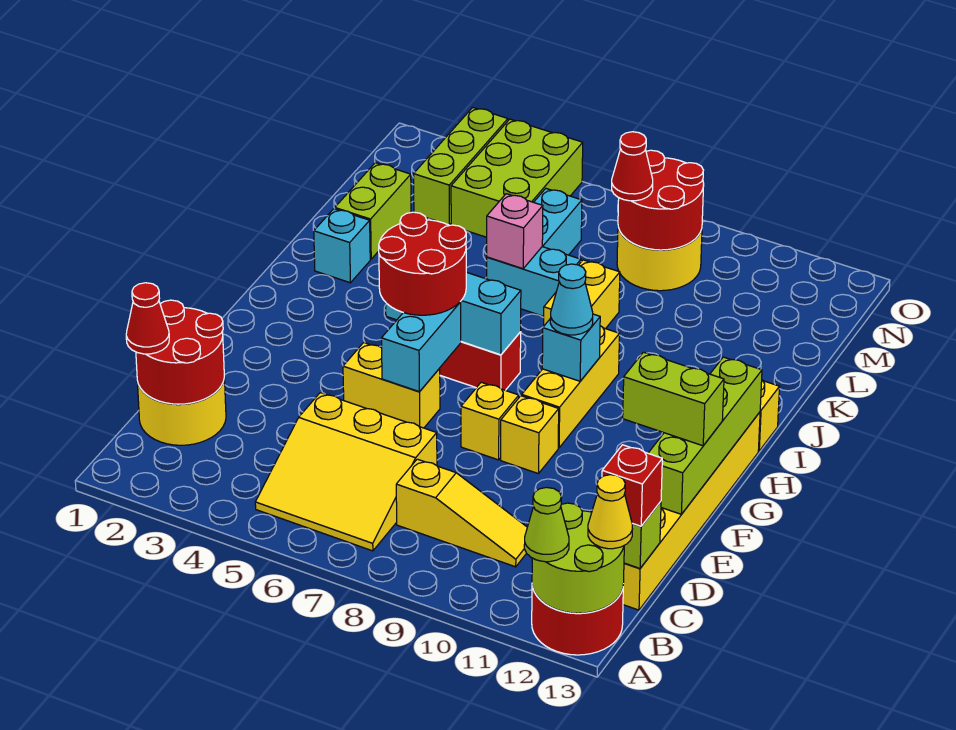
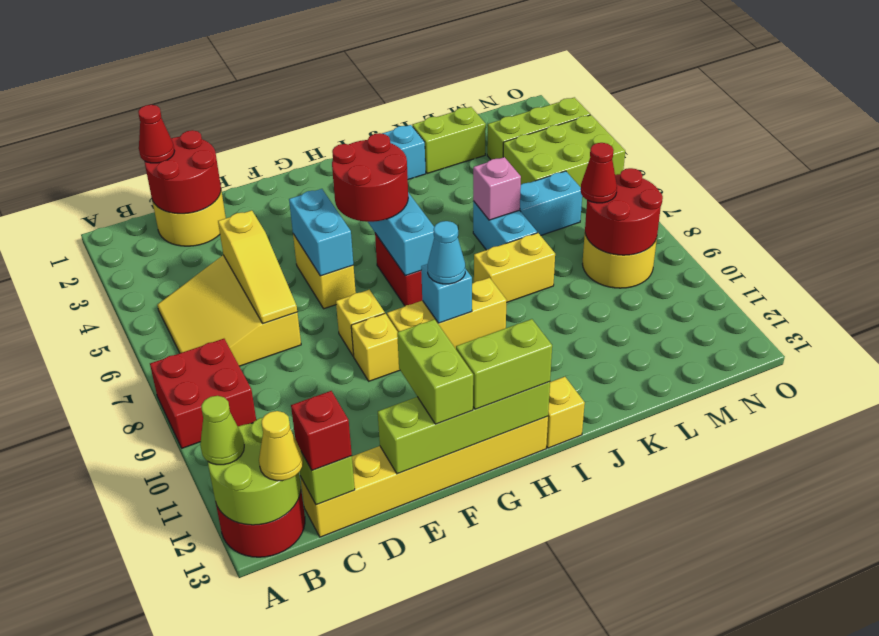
none -> red 2x2 brick [150,339,256,448]
yellow 1x3 slope [396,459,527,567] -> yellow 1x3 slope moved to [218,211,297,324]
cyan 1x2 brick [381,302,461,392] -> cyan 1x2 brick turned to [289,189,353,276]
none -> lime 1x2 brick [456,319,552,409]

